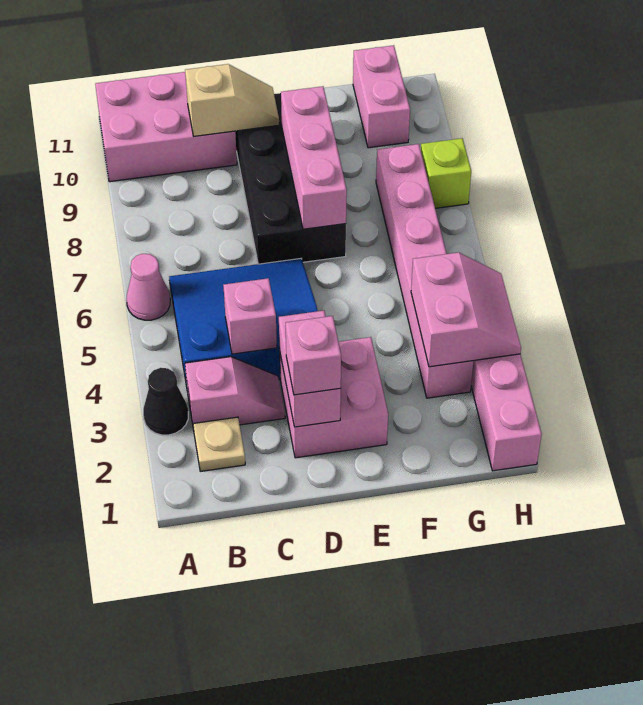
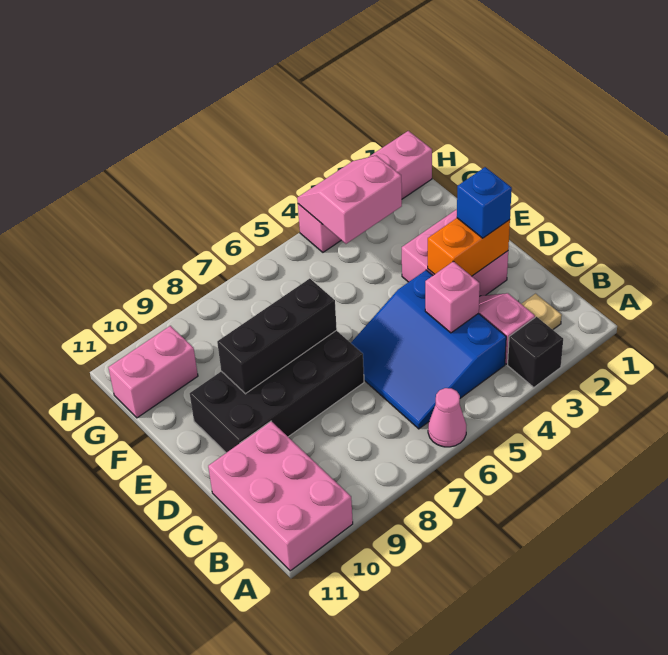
black 1x1 cone [143,368,188,435] -> black 1x1 brick [508,317,563,387]
tan 1x2 slope [185,64,279,136] -> none
pink 1x2 brick [279,311,341,427] -> orange 1x2 brick [428,218,510,276]
pink 1x1 brick [286,316,341,395] -> blue 1x1 brick [457,167,512,238]
pink 1x3 brick [281,86,347,229] -> black 1x3 brick [217,279,337,394]
pink 1x6 brick [376,144,474,398] -> none
lime 1x1 brick [421,138,471,208] -> none

